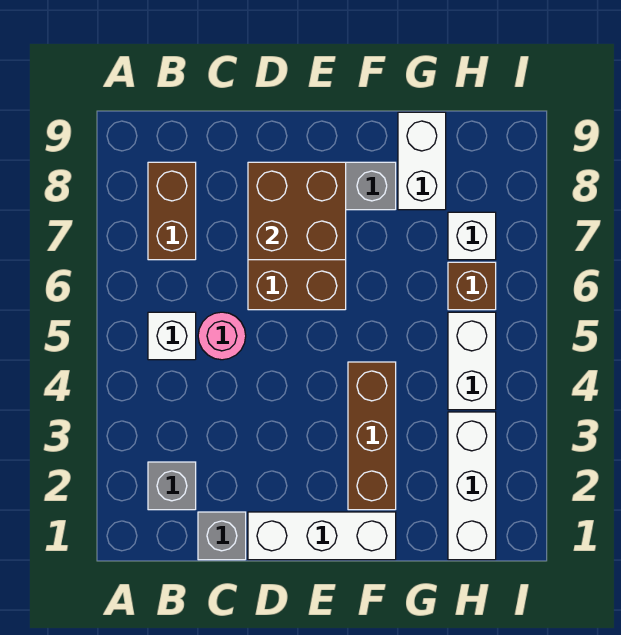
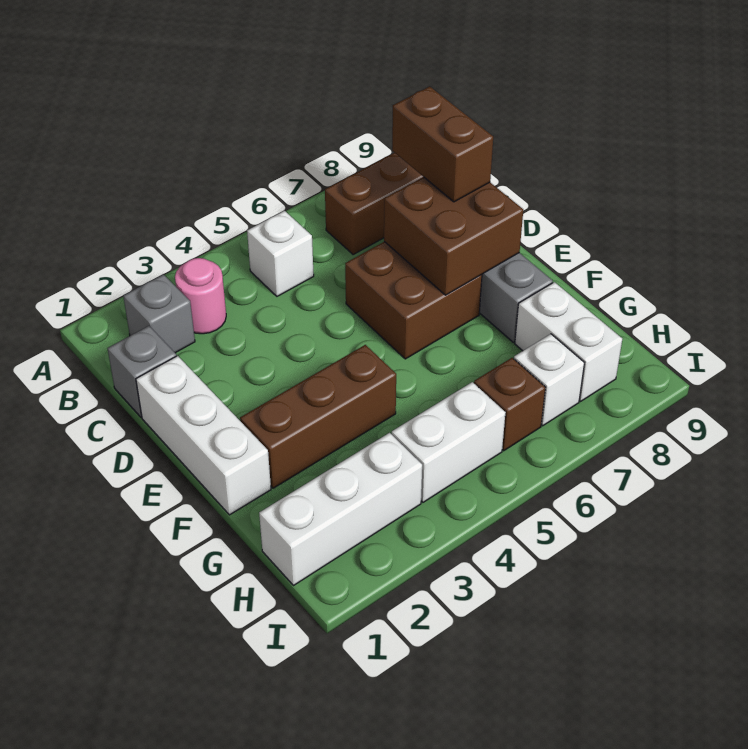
pink 1x1 round brick [198,312,246,360] -> pink 1x1 round brick moved to [175,258,226,334]
none -> brown 1x2 brick [392,86,493,202]
white 1x2 brick [398,112,446,210] -> white 1x2 brick turned to [515,282,622,401]

